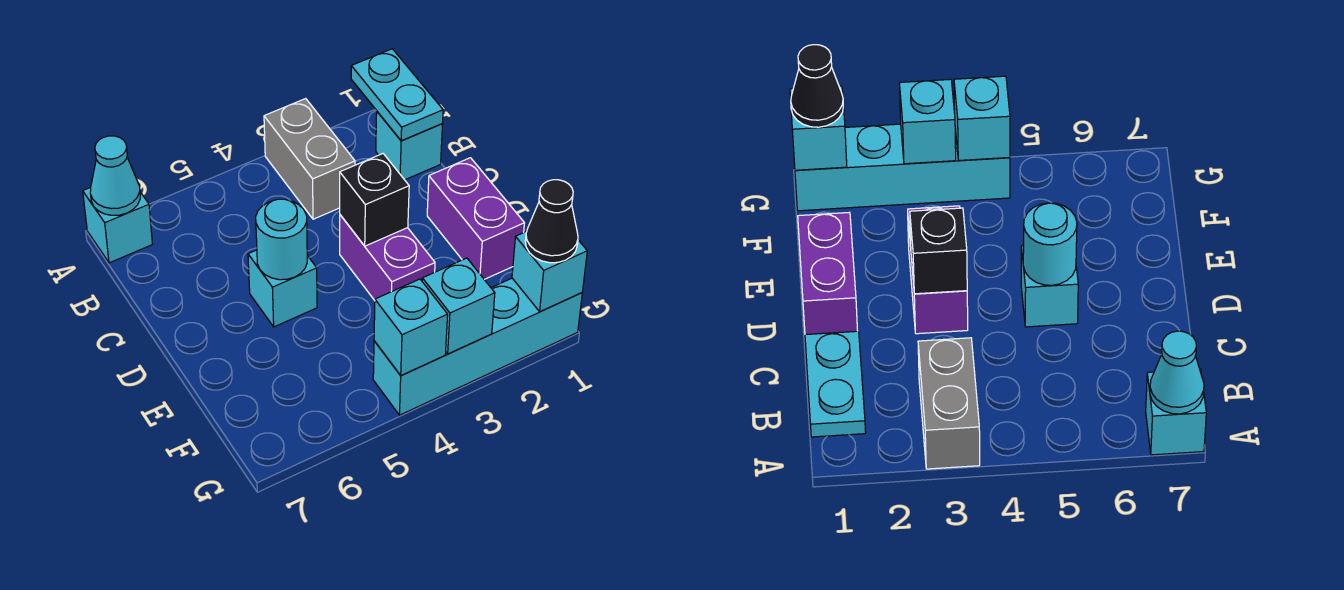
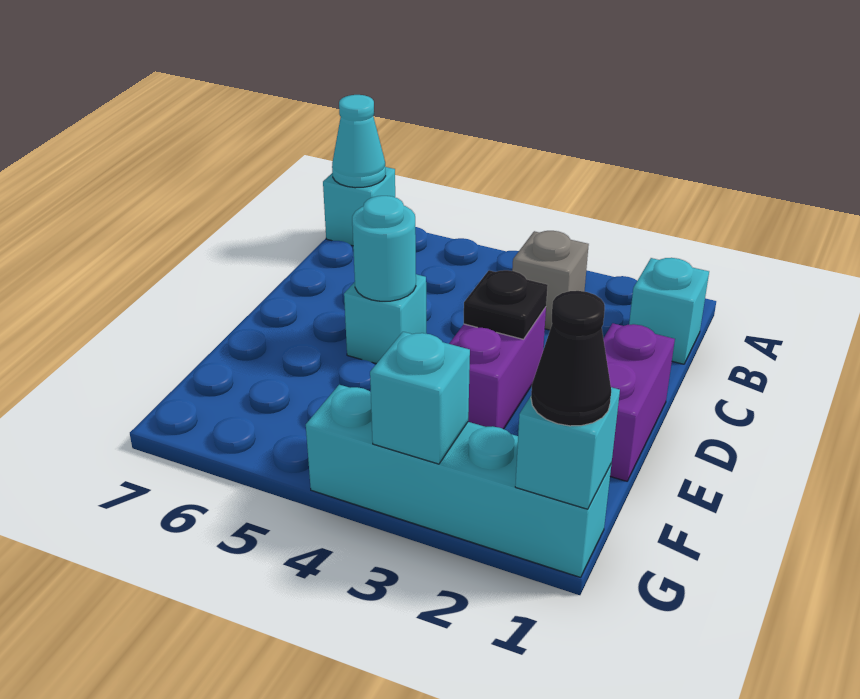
cyan 1x2 plate [351,49,443,141] -> none
grey 1x2 brick [264,99,355,219] -> grey 1x1 brick [512,231,589,330]
black 1x1 brick [340,154,409,246] -> black 1x1 plate [464,270,548,339]
cyan 1x1 brick [374,279,448,376] -> none

